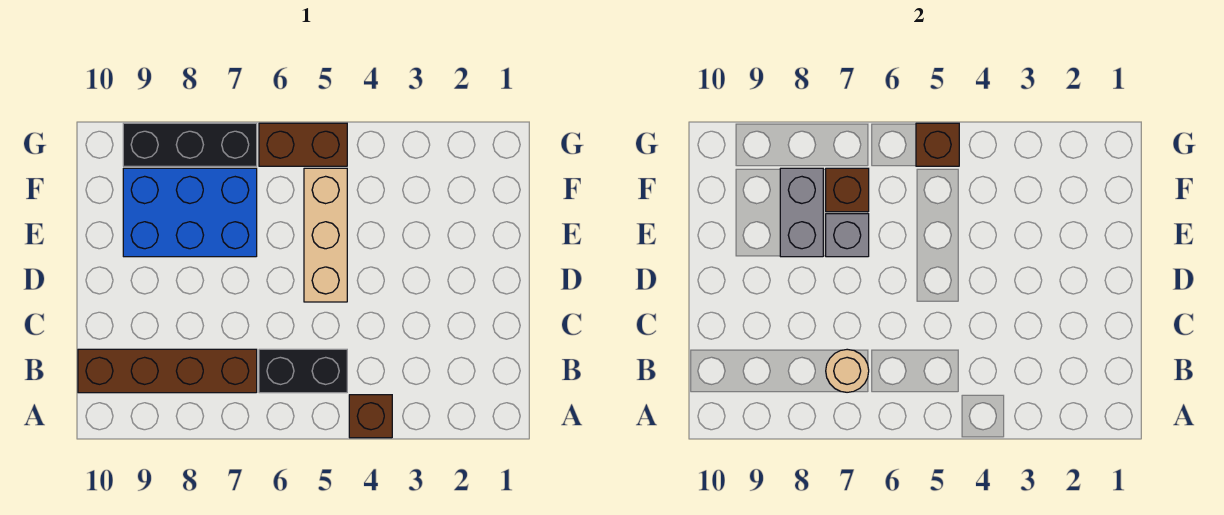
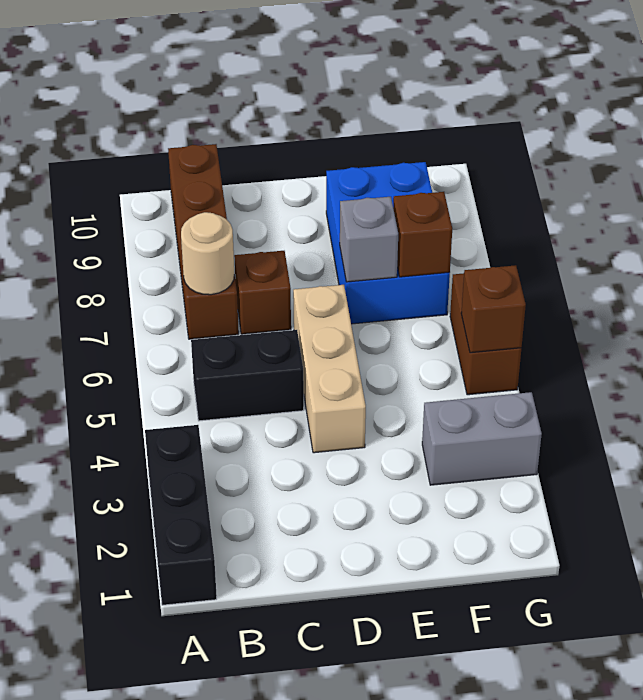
brown 1x1 brick [349,395,392,438] -> brown 1x1 brick moved to [234,251,291,334]
black 1x2 brick [259,349,347,393] -> black 1x2 brick turned to [191,330,304,421]
tan 1x3 brick [304,168,347,302] -> tan 1x3 brick turned to [293,285,366,453]
grey 1x2 brick [780,168,823,257] -> grey 1x2 brick moved to [422,392,542,485]
black 1x3 brick [123,123,257,166] -> black 1x3 brick moved to [145,425,217,605]

